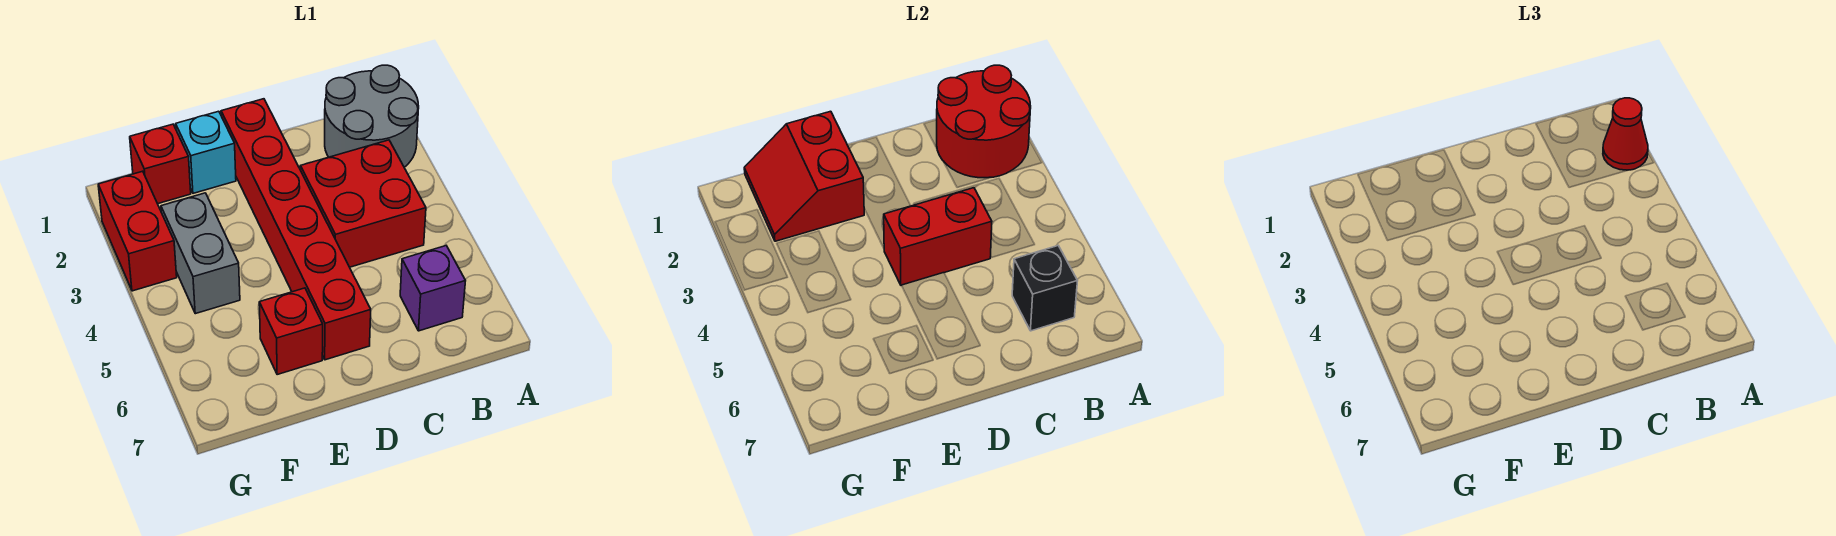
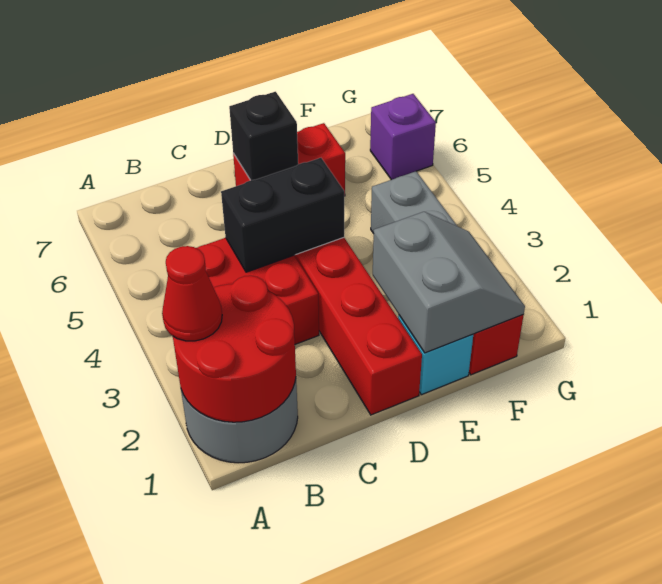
purple 1x1 brick [400,246,465,331] -> purple 1x1 brick moved to [370,94,436,180]
black 1x1 brick [1012,246,1077,331] -> black 1x1 brick moved to [229,92,298,180]
red 1x2 brick [884,188,992,285] -> black 1x2 brick [221,158,344,272]
red 2x2 slope [744,111,864,241] -> grey 2x2 slope [373,212,525,353]
red 1x2 brick [98,171,177,291] -> none

